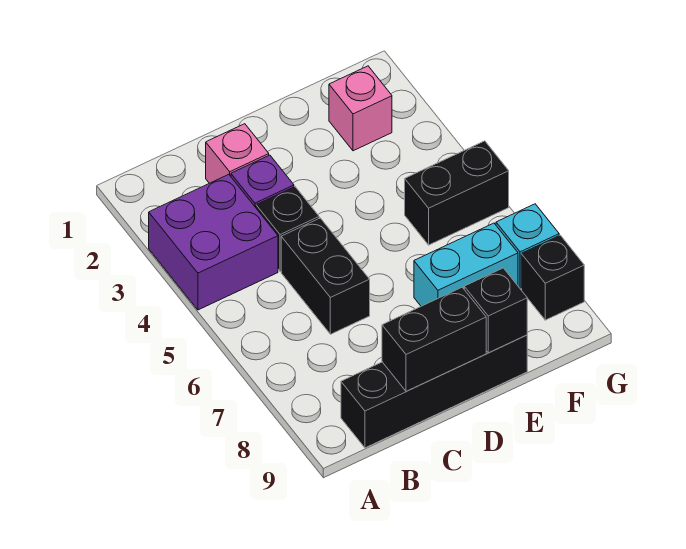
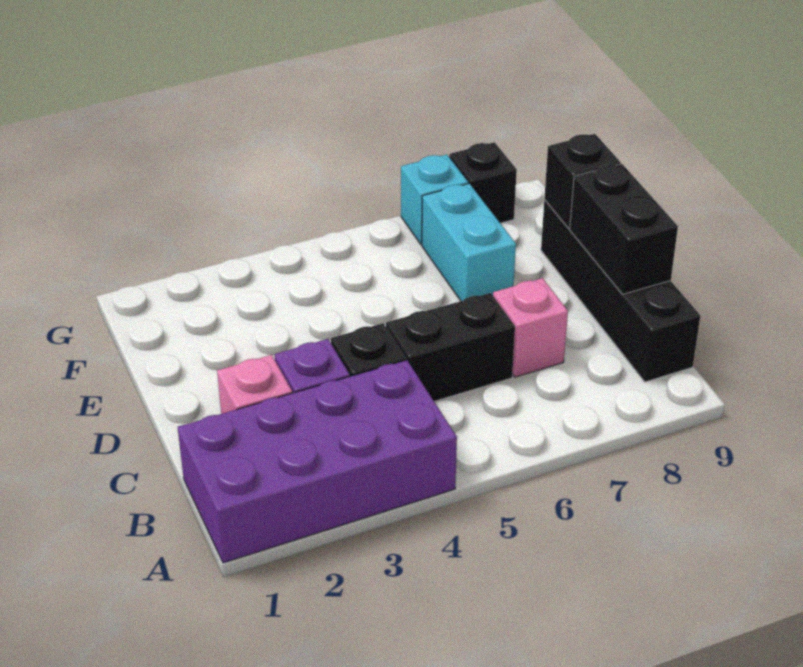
purple 2x2 brick [149,174,278,310] -> purple 2x4 brick [178,360,457,563]
pink 1x1 brick [329,66,392,151] -> pink 1x1 brick moved to [493,278,568,377]
black 1x2 brick [405,141,509,245] -> none

